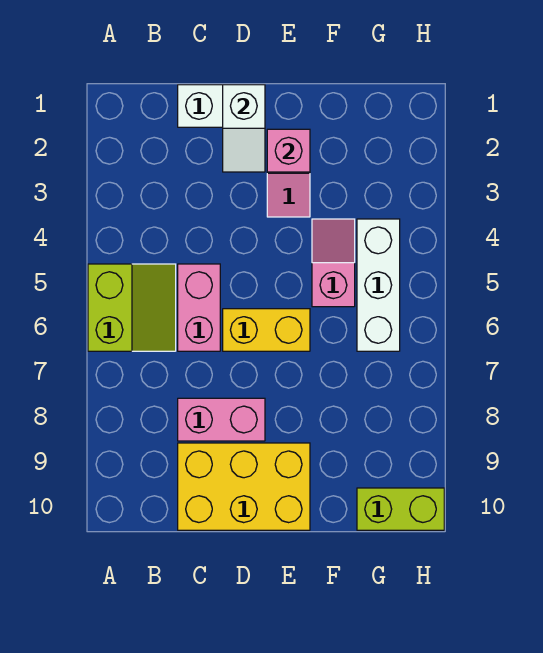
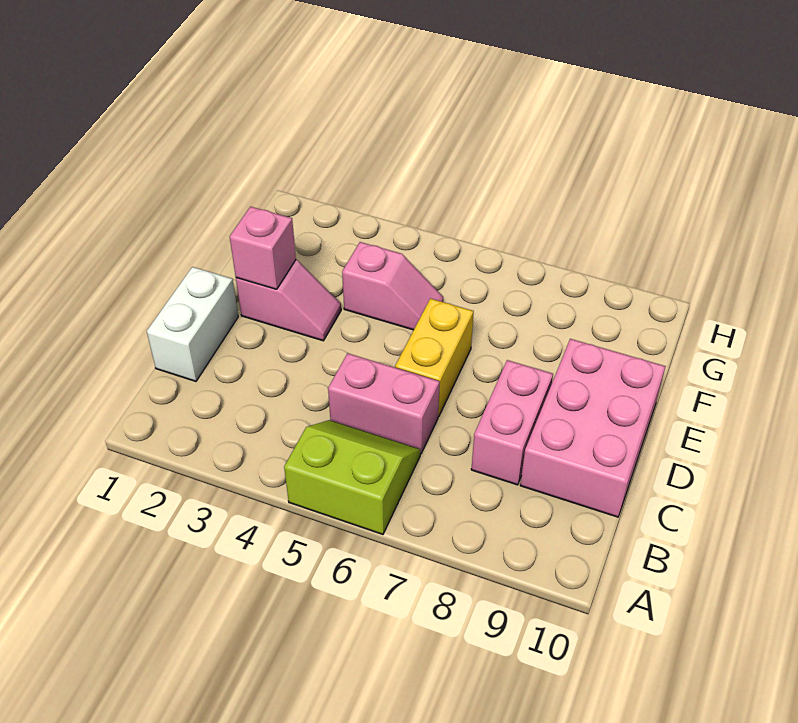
yellow 2x3 brick [178,443,310,530] -> pink 2x3 brick [520,339,666,517]
white 1x2 slope [223,85,265,172] -> none
pink 1x2 slope [312,219,355,307] -> pink 1x2 slope turned to [342,242,443,330]
white 1x3 brick [357,219,400,351] -> none
lime 1x2 brick [357,488,444,530] -> none

